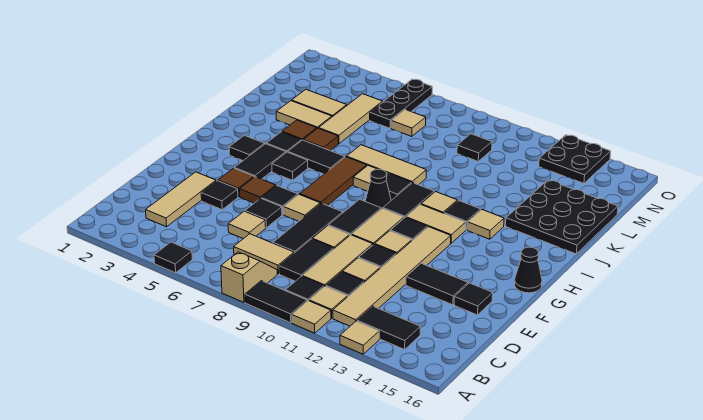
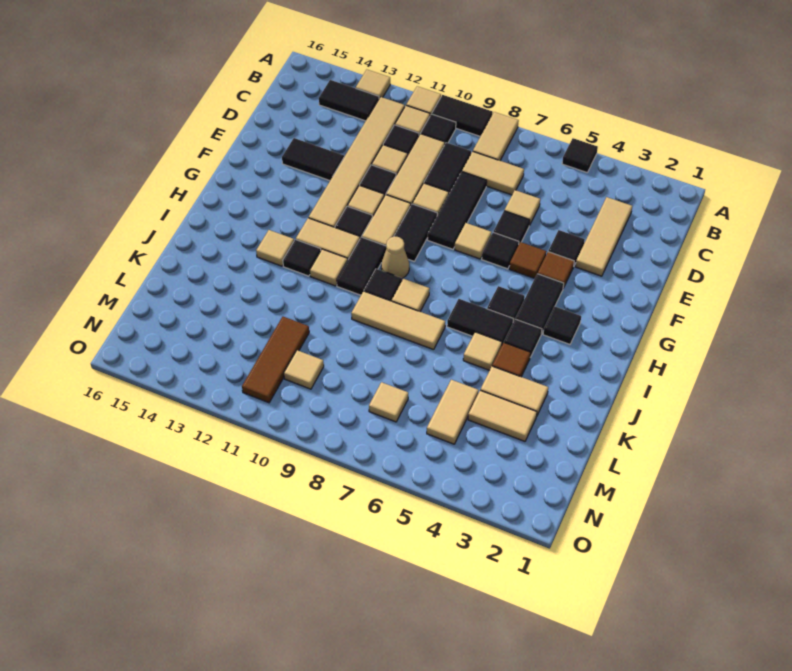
tan 1x2 slope [221,252,277,302] -> tan 1x2 tile [473,112,519,161]
black 1x1 tile [454,283,493,315] -> none
brown 1x3 tile [300,157,367,206] -> brown 1x3 tile moved to [242,317,309,403]
black 1x1 cone [515,247,542,293] -> none
black 1x1 cone [365,169,391,209] -> tan 1x1 cone [381,236,409,278]
brown 1x1 tile [304,128,338,151] -> tan 1x1 tile [463,332,502,370]
black 3x3 plate [506,180,618,254] -> none
tan 1x3 tile [319,94,383,144] -> tan 1x2 tile [427,380,479,444]
black 1x3 plate [370,79,432,128] -> none
black 1x1 tile [457,134,492,161] -> tan 1x1 tile [284,350,324,389]
black 2x2 plate [539,135,611,183] -> none

